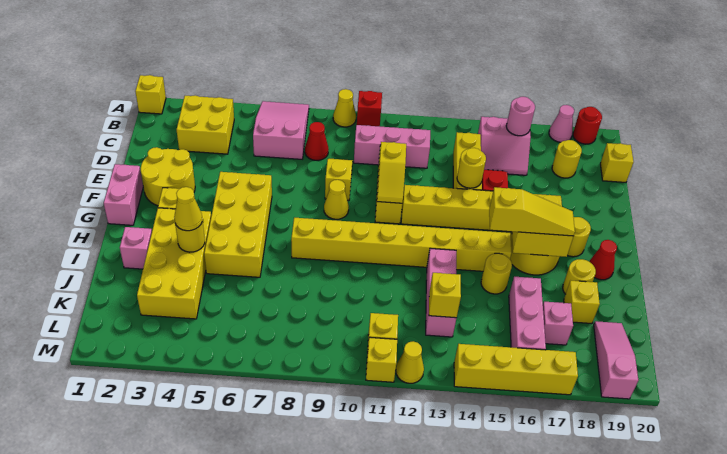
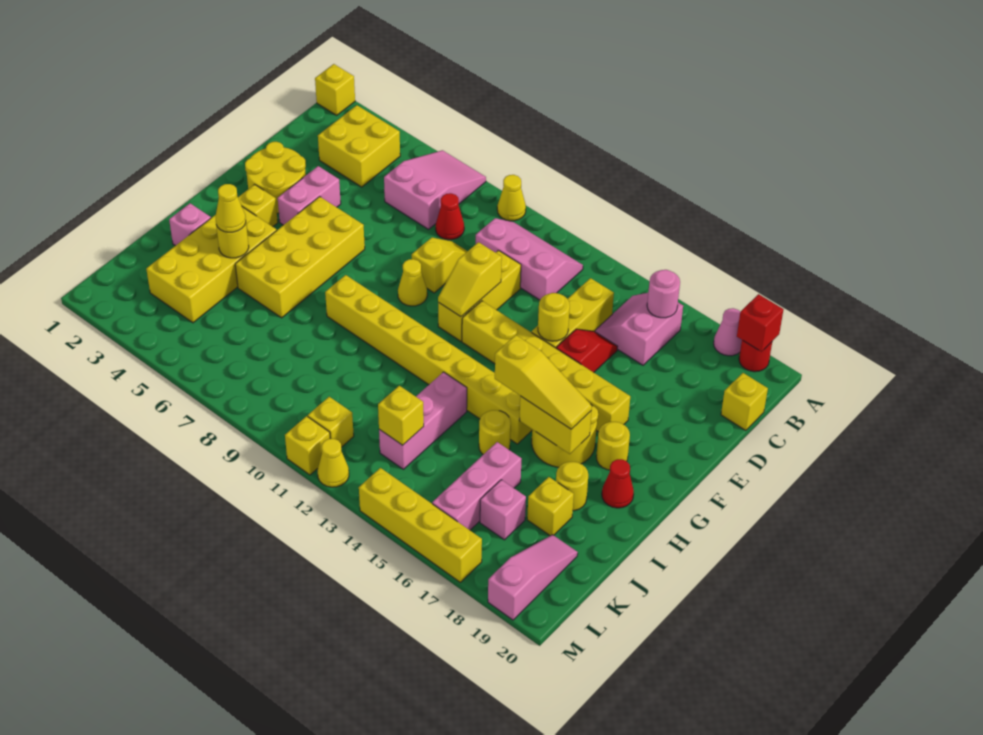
red 1x1 brick [357,91,382,126] -> red 1x1 brick moved to [737,294,784,352]
pink 2x2 slope [478,117,531,175] -> pink 2x2 slope turned to [595,293,683,365]
yellow 1x1 round brick [552,140,582,178] -> none
pink 1x2 brick [104,164,143,225] -> pink 1x2 brick moved to [278,166,341,225]

